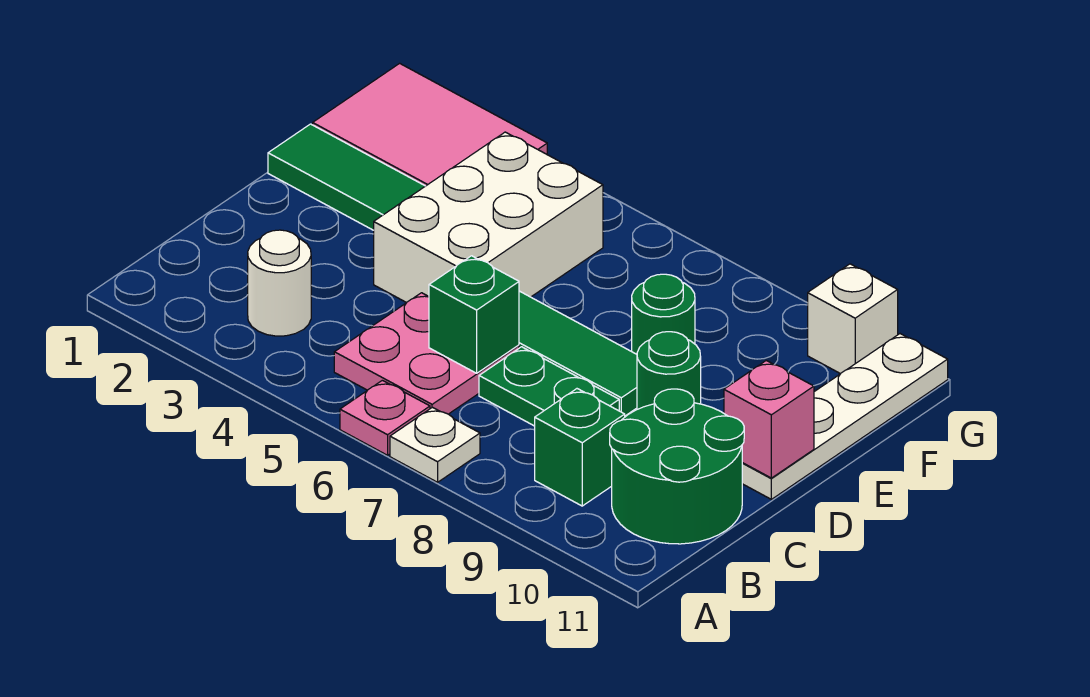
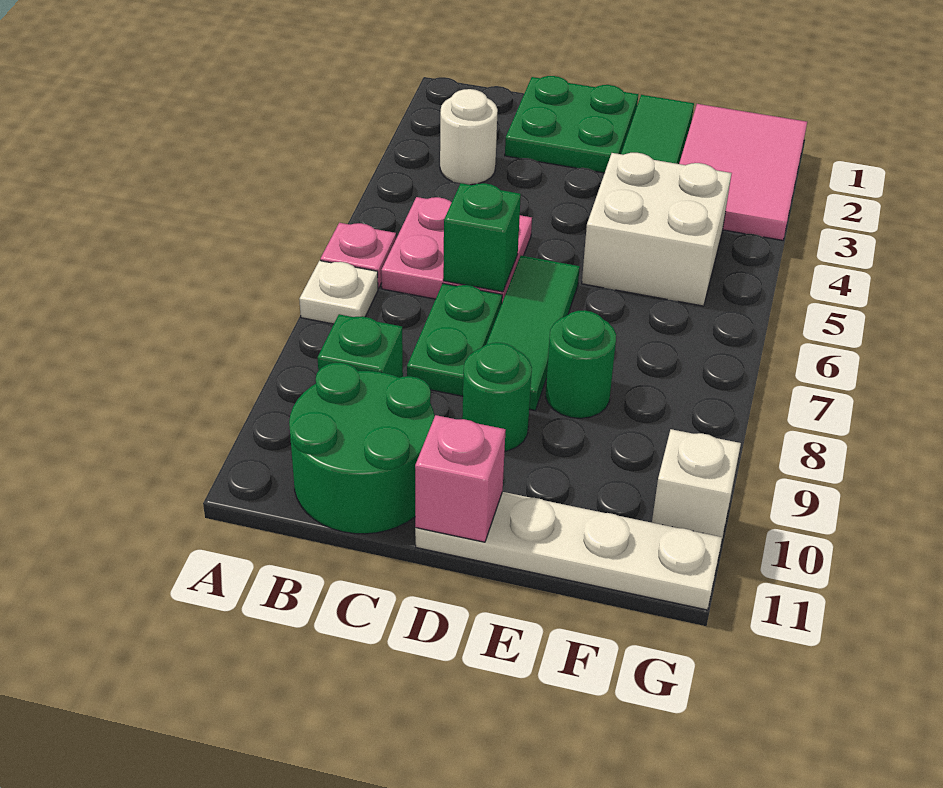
none -> green 2x2 plate [505,76,638,173]
white 2x3 brick [374,132,603,303] -> white 2x2 brick [582,153,731,306]

